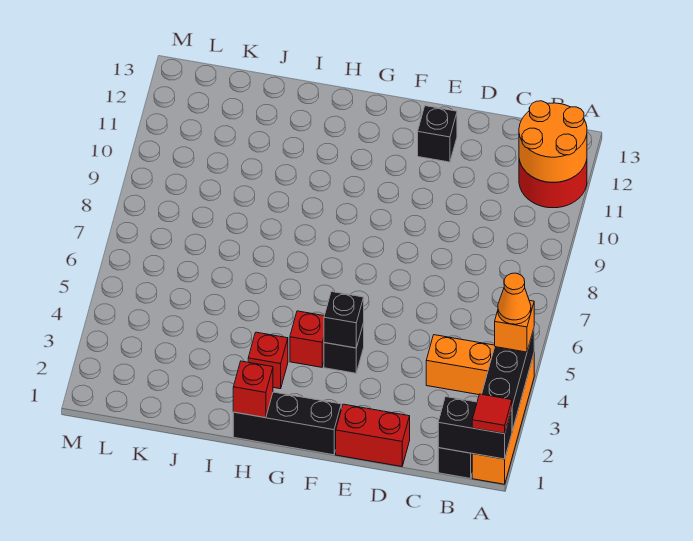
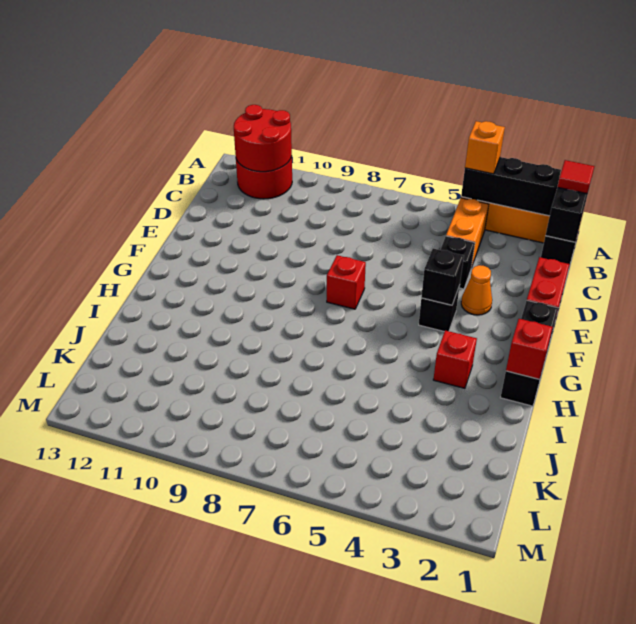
orange 1x1 cone [498,273,531,324] -> orange 1x1 cone moved to [461,265,492,315]
orange 2x2 round brick [519,101,587,182] -> red 2x2 round brick [234,105,292,172]
black 1x1 brick [418,106,457,162] -> black 1x1 brick moved to [440,236,475,289]
red 1x1 brick [290,311,324,367] -> red 1x1 brick moved to [327,255,366,309]

